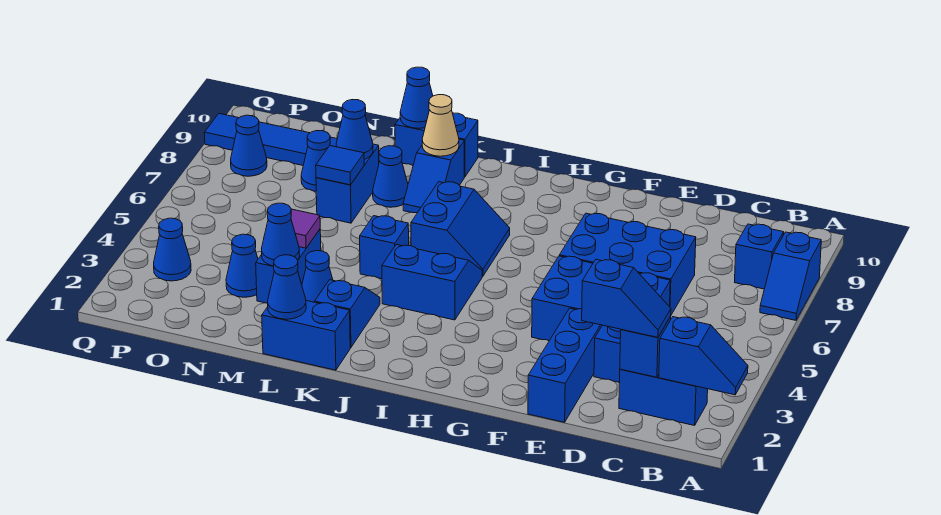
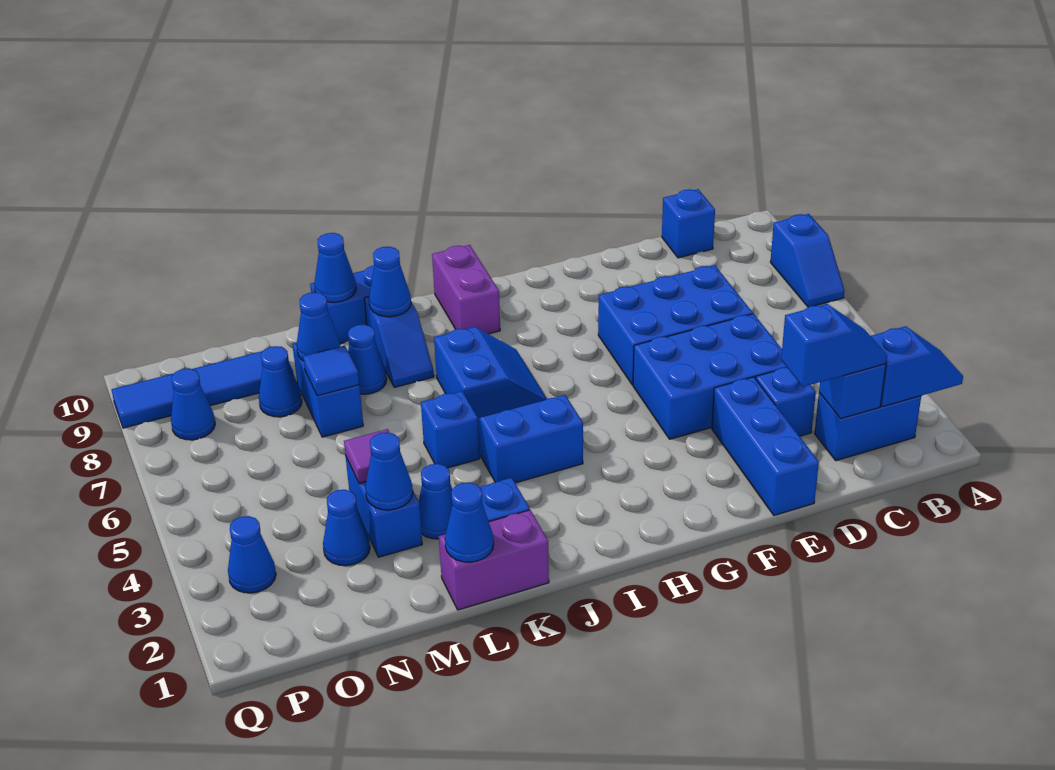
blue 1x1 brick [735,224,784,289] -> blue 1x1 brick moved to [662,189,715,258]
none -> purple 1x2 brick [432,245,500,334]
blue 1x2 brick [262,301,350,370] -> purple 1x2 brick [439,510,549,610]
tan 1x1 cone [422,95,459,156] -> blue 1x1 cone [369,247,411,317]

